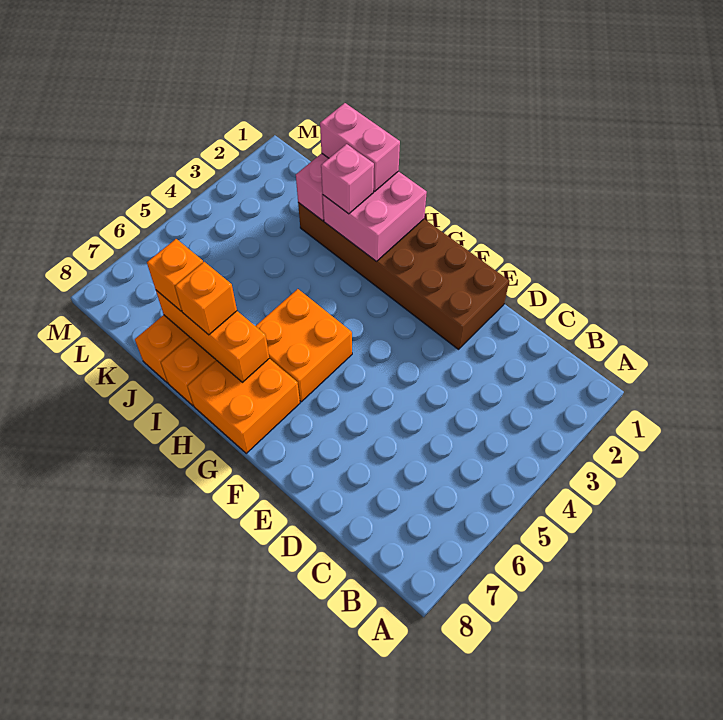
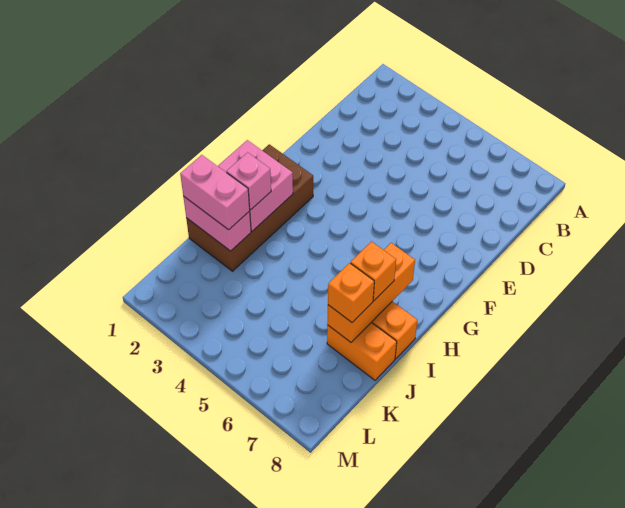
brown 2x6 brick [298,203,509,349] -> brown 2x4 brick [186,144,313,271]
orange 2x2 brick [256,289,352,402] -> none
orange 2x2 brick [188,359,300,453] -> none
pink 1x2 brick [320,103,400,191] -> pink 1x2 brick turned to [180,155,250,230]

